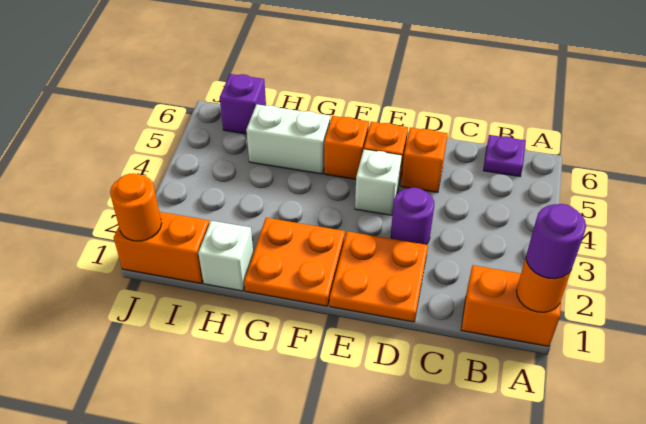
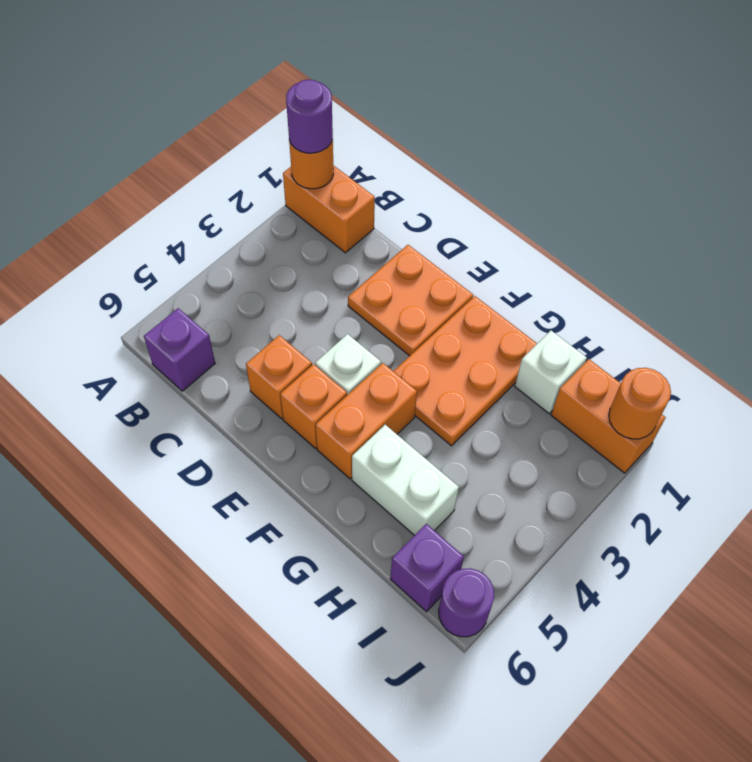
purple 1x1 plate [483,135,526,176] -> purple 1x1 brick [144,308,215,391]
purple 1x1 round brick [391,187,434,245] -> purple 1x1 round brick moved to [439,568,494,637]
orange 2x2 plate [244,218,345,306] -> orange 2x3 plate [393,296,537,446]
orange 1x1 brick [324,116,369,179] -> orange 1x2 brick [316,363,417,479]

